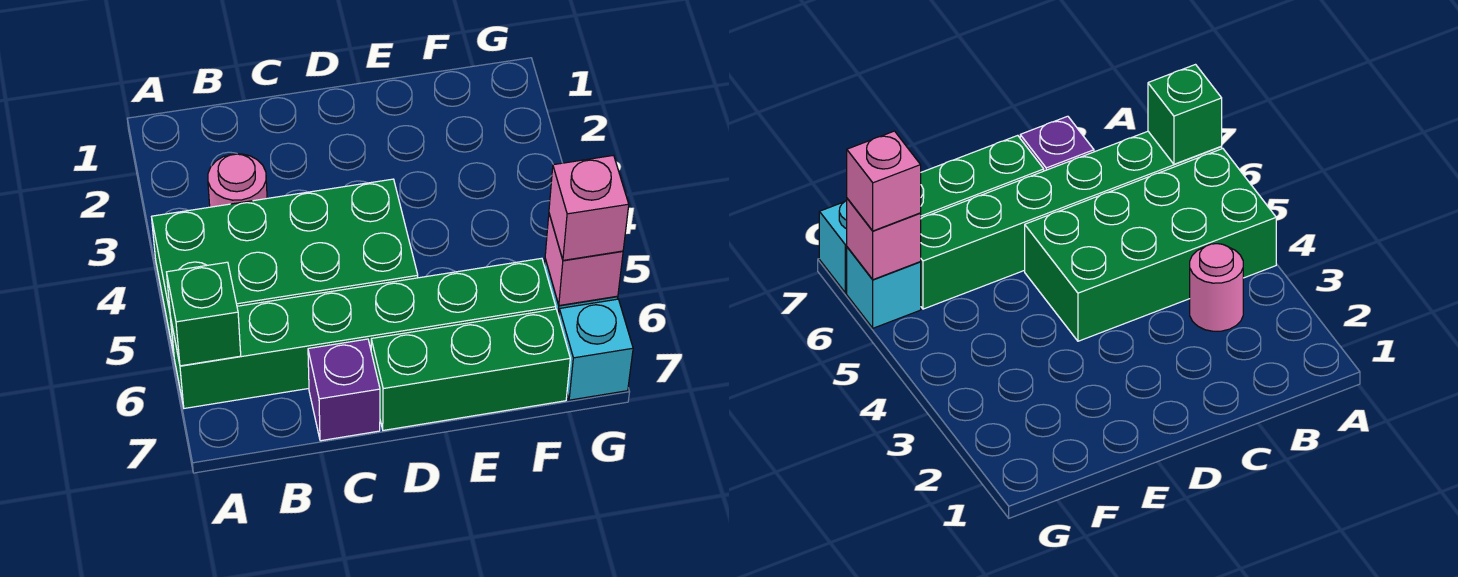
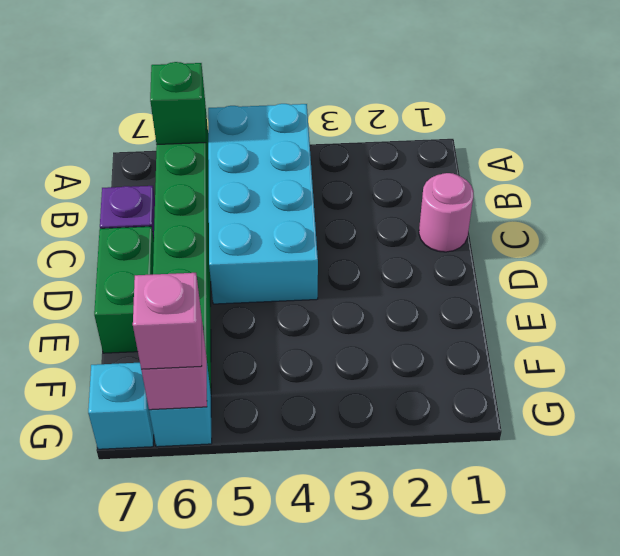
green 2x4 brick [152,179,418,354] -> cyan 2x4 brick [208,104,318,304]
pink 1x1 round brick [208,154,267,207] -> pink 1x1 round brick moved to [419,173,474,252]
green 1x3 brick [371,309,570,430] -> green 1x2 brick [94,226,154,353]

